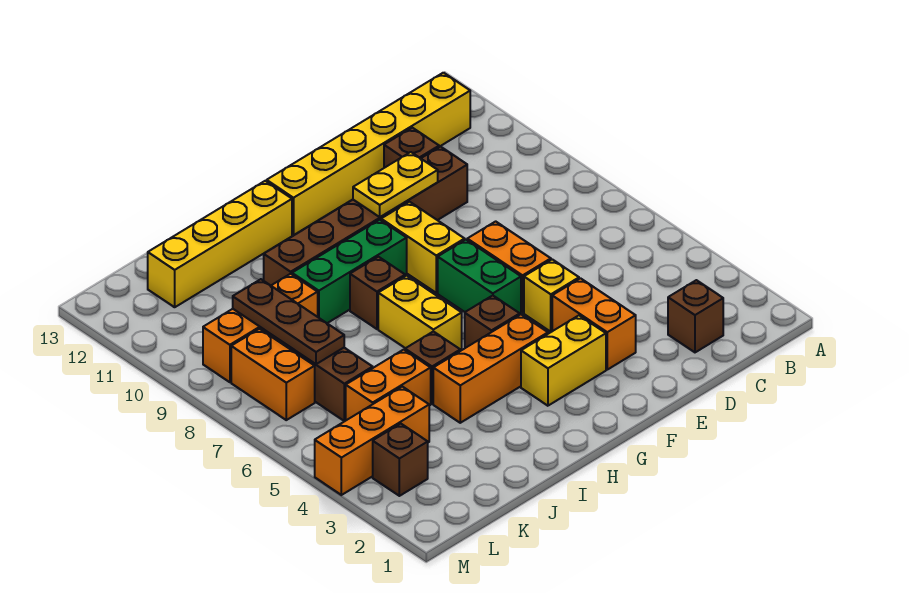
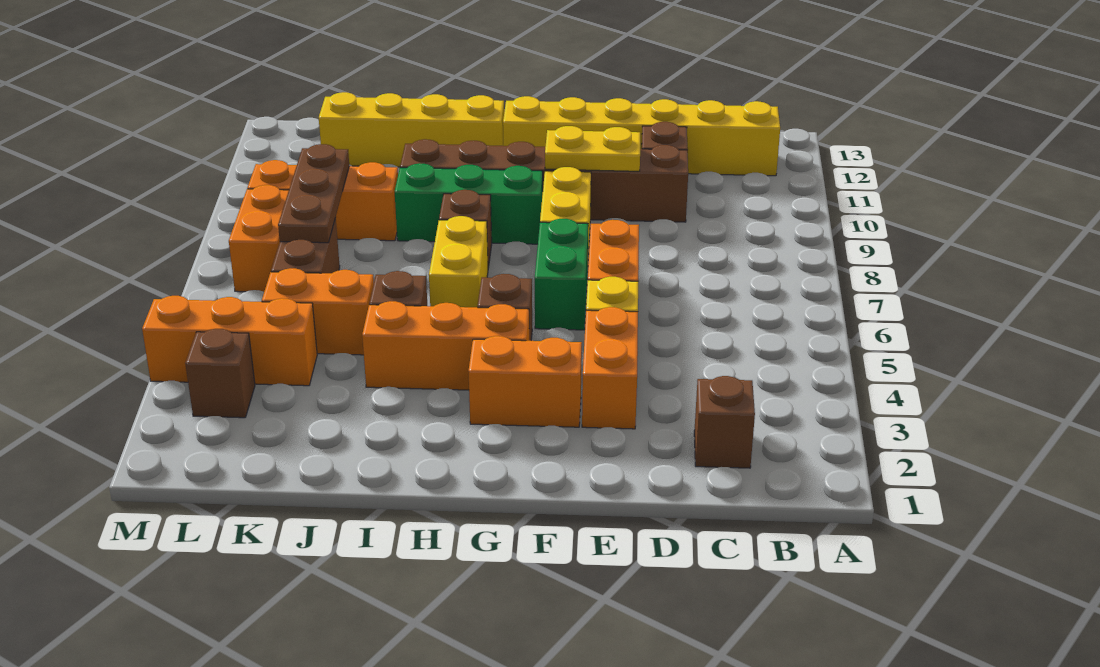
yellow 1x2 brick [521,316,606,406] -> orange 1x2 brick [469,336,582,427]

